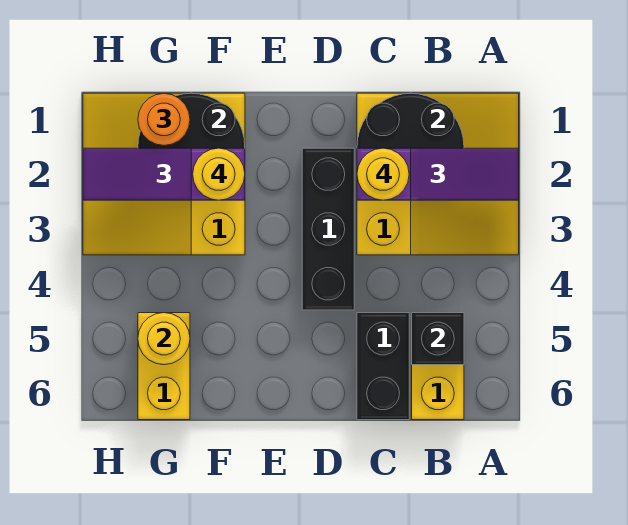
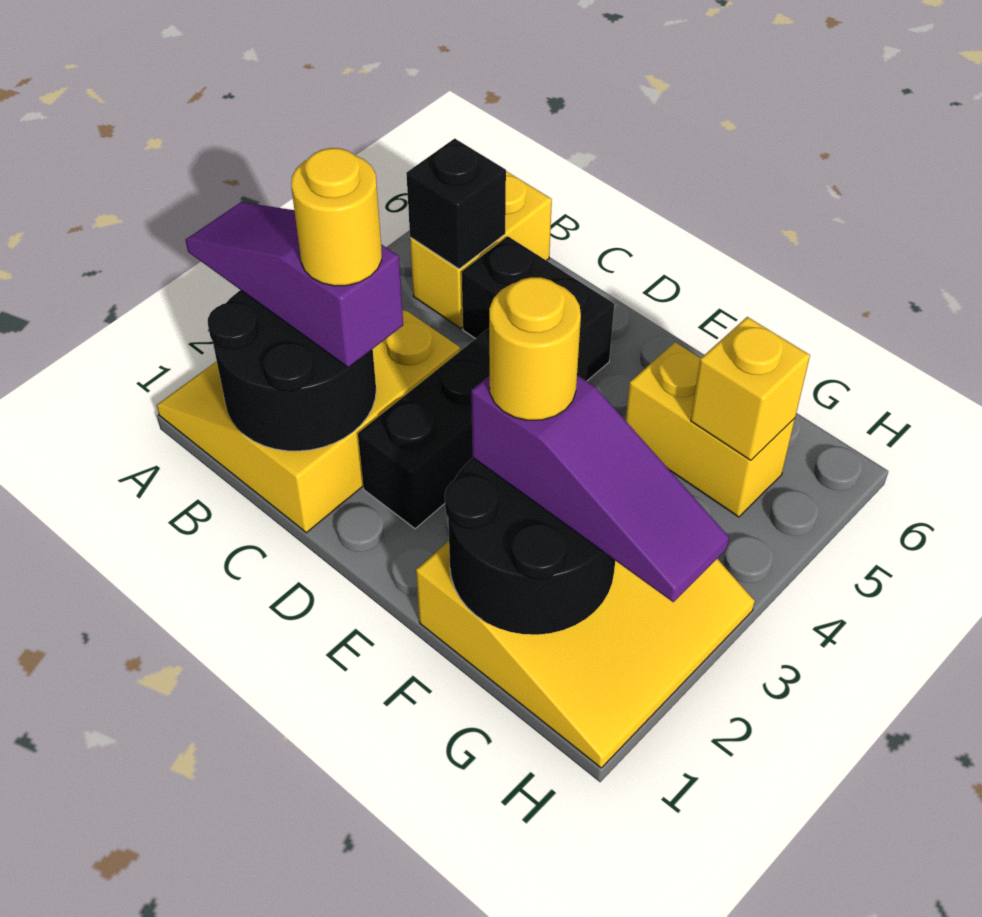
black 1x2 brick [357,313,409,420] -> black 1x2 brick turned to [462,236,614,381]
orange 1x1 round brick [138,93,190,146] -> none
yellow 1x2 brick [138,313,190,420] -> yellow 1x2 brick turned to [626,342,795,517]
yellow 1x1 round brick [138,313,190,365] -> yellow 1x1 brick [691,317,810,460]

